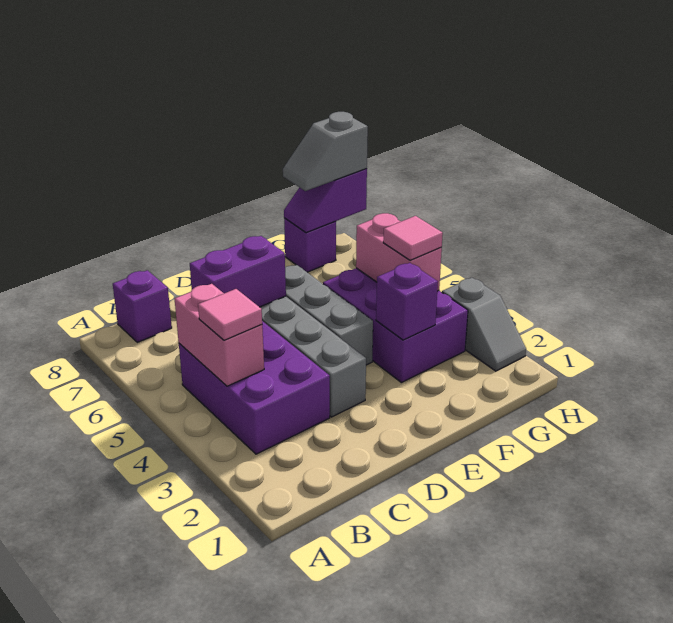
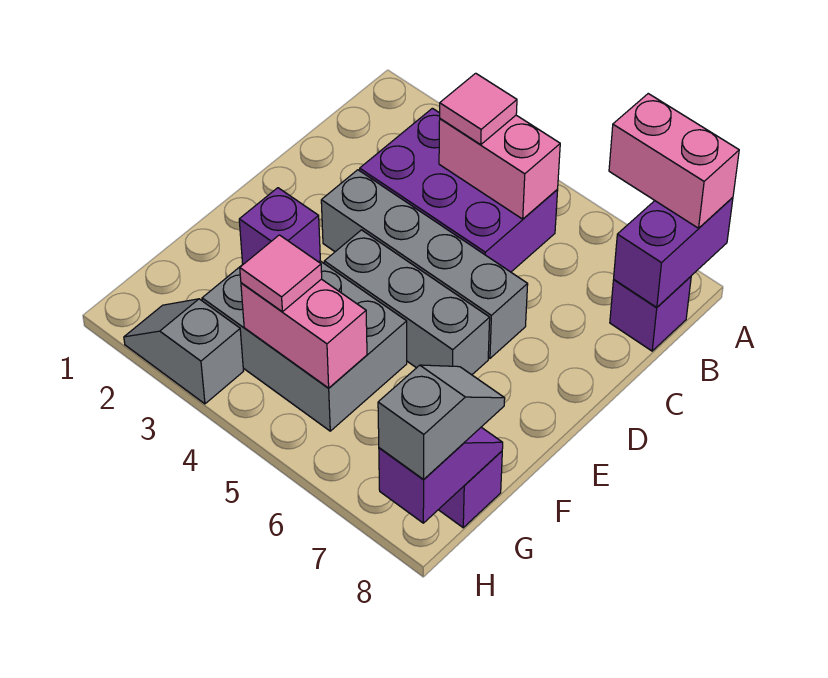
none -> pink 1x2 brick [609,94,739,228]
purple 1x2 brick [190,236,286,307] -> purple 1x2 brick moved to [614,198,733,307]
purple 2x3 brick [323,268,468,383] -> grey 2x3 brick [202,261,407,431]

